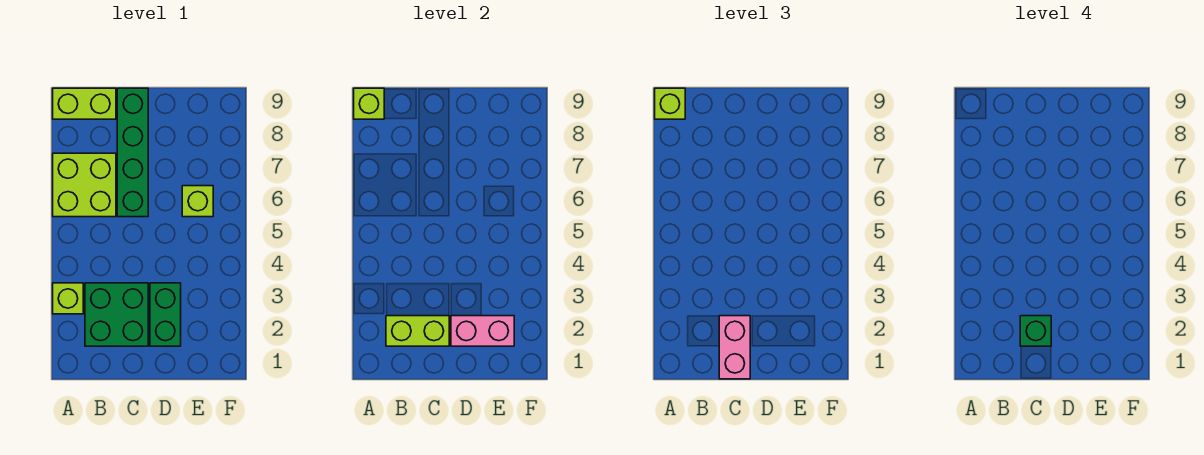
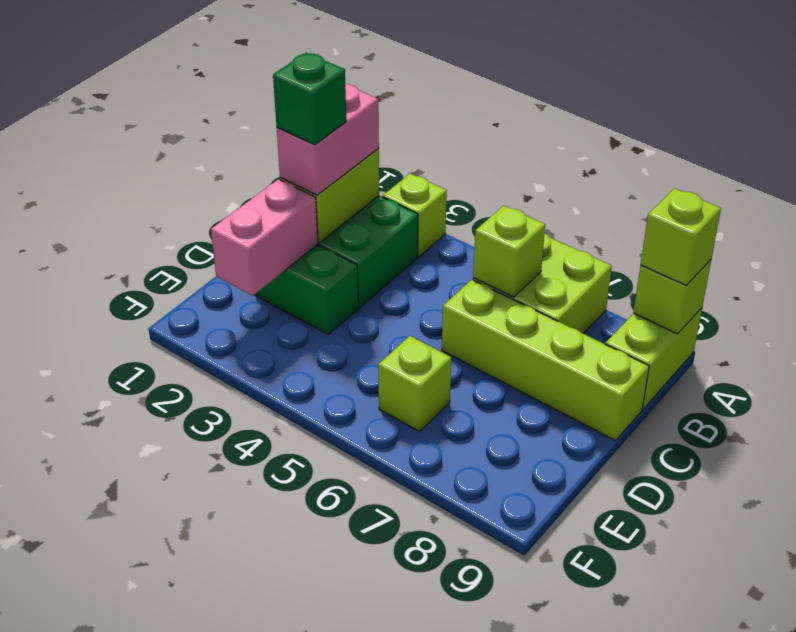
none -> lime 1x1 brick [473,206,545,297]
pink 1x2 brick [719,316,750,379] -> pink 1x2 brick turned to [277,84,379,195]
green 1x4 brick [117,88,148,217] -> lime 1x4 brick [442,280,649,441]

